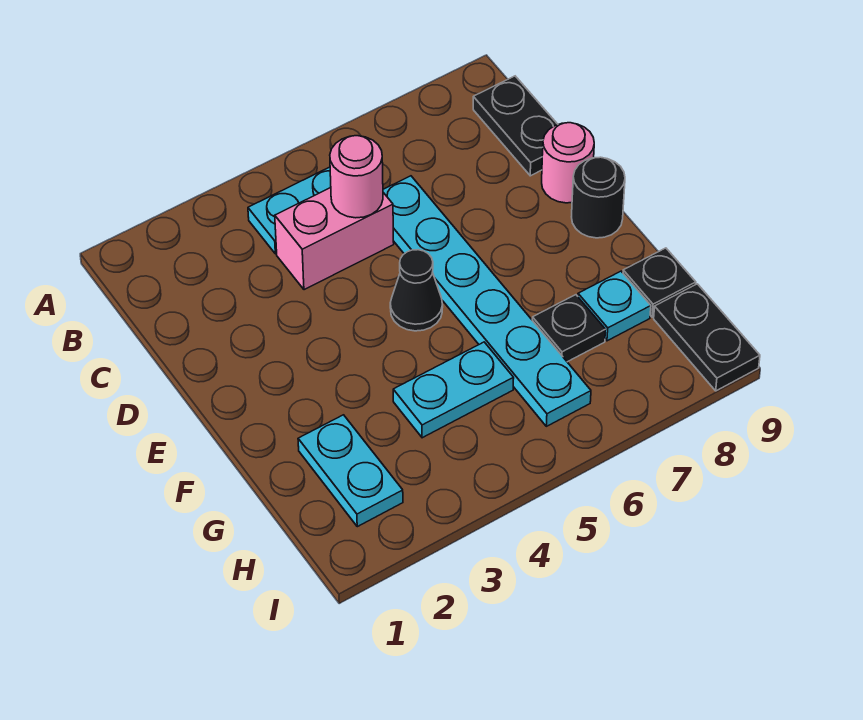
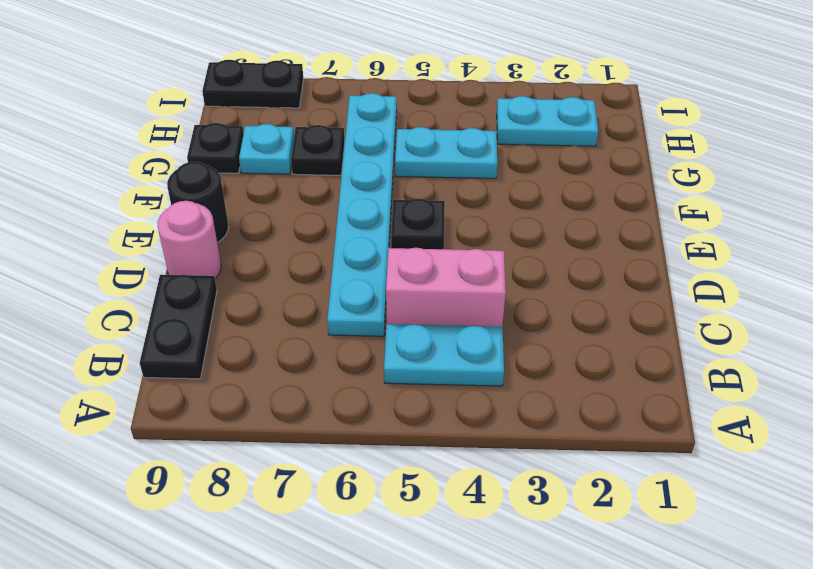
pink 1x1 round brick [330,136,383,218] -> none
black 1x1 cone [390,250,443,331] -> black 1x1 plate [391,199,445,249]
cyan 1x2 plate [298,415,403,527] -> cyan 1x2 plate turned to [497,96,598,146]
black 1x2 plate [654,284,760,391] -> black 1x2 plate turned to [202,60,303,108]

